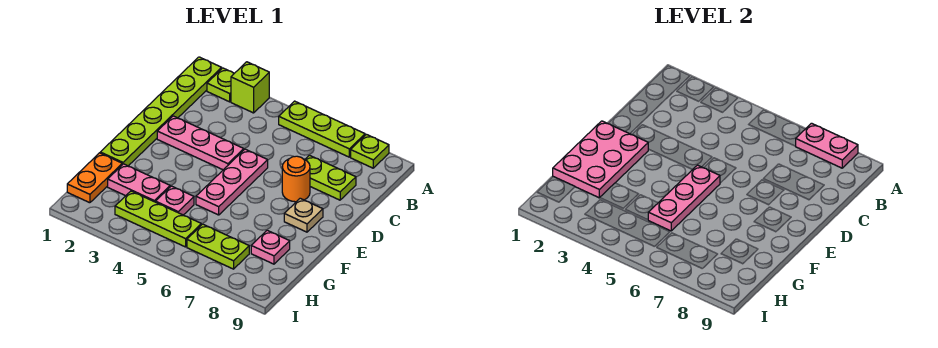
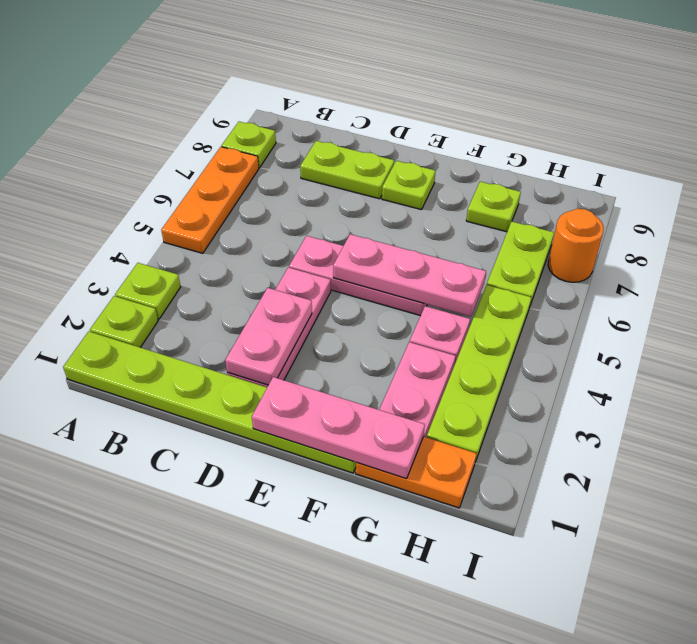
lime 1x1 brick [231,62,269,113] -> lime 1x1 plate [115,263,181,319]
lime 1x3 plate [279,101,365,157] -> orange 1x3 plate [161,147,259,253]
pink 1x2 plate [796,123,858,168] -> pink 1x2 plate moved to [225,288,312,385]
lime 1x2 plate [305,155,356,200] -> lime 1x2 plate turned to [300,141,394,199]
orange 1x1 round brick [282,156,310,202] -> orange 1x1 round brick moved to [548,209,604,282]
pink 2x3 plate [553,121,648,198] -> pink 1x3 plate [252,377,425,479]
tan 1x1 plate [284,198,323,232] -> lime 1x1 plate [382,161,435,210]
pink 1x1 plate [251,230,290,264] -> lime 1x1 plate [466,182,521,232]
lime 1x3 plate [115,191,201,247] -> lime 1x4 plate [427,285,532,462]

